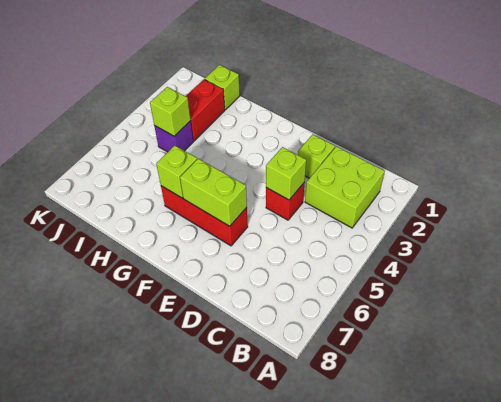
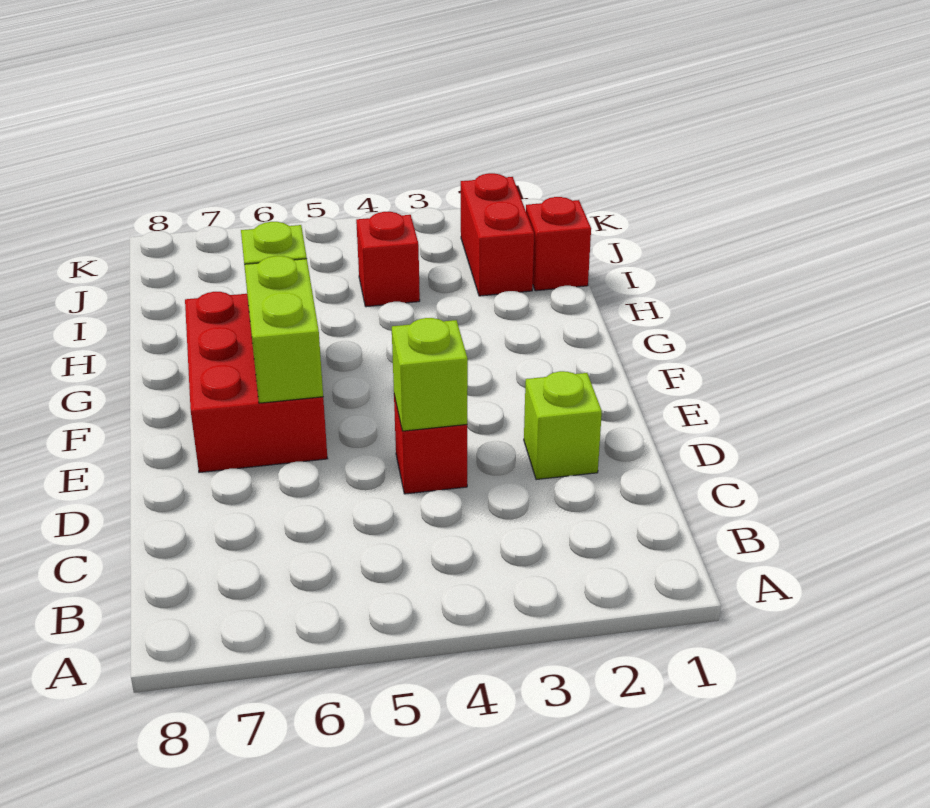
lime 2x2 brick [305,146,385,228] -> none
red 1x3 brick [161,186,248,246] -> red 2x3 brick [185,292,328,473]
lime 1x1 brick [205,65,240,110] -> red 1x1 brick [526,197,591,291]
red 1x2 brick [186,79,225,141] -> red 1x2 brick turned to [461,173,534,296]
purple 1x1 brick [154,121,193,152] -> red 1x1 brick [356,212,420,307]
lime 1x1 brick [150,87,191,136] -> none

